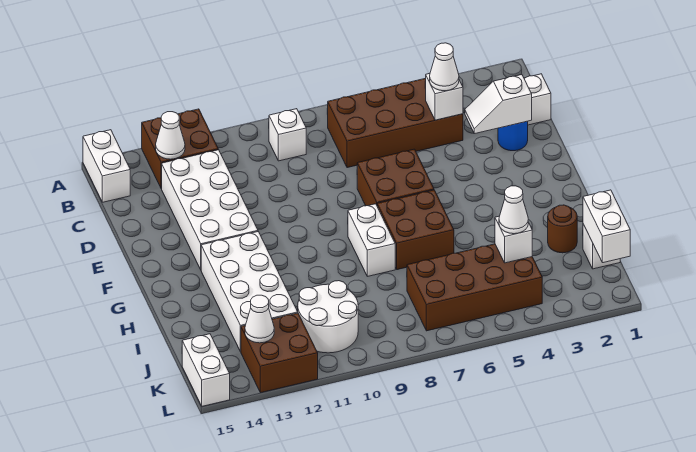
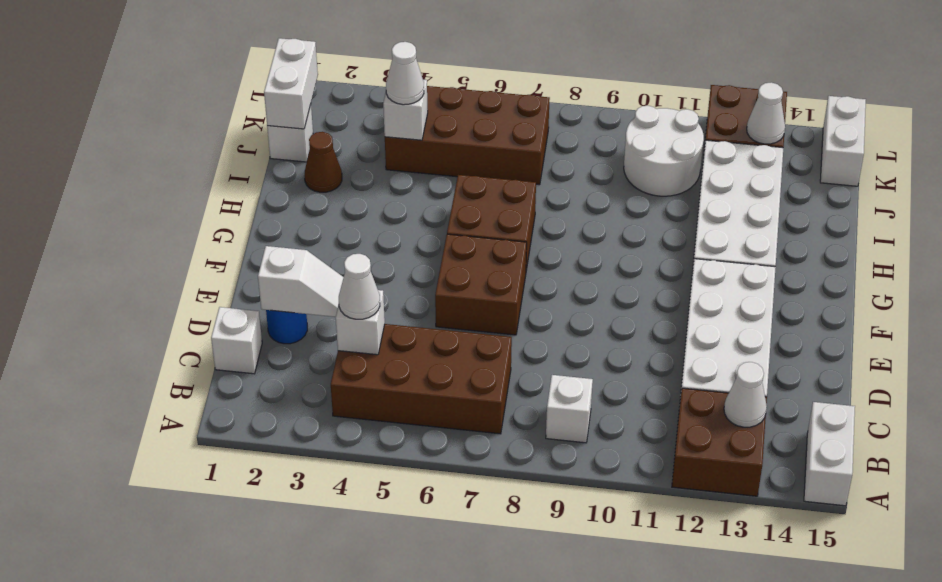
white 1x2 brick [348,204,395,276] -> none
brown 1x1 round brick [548,205,577,253] -> brown 1x1 cone [305,132,342,192]

